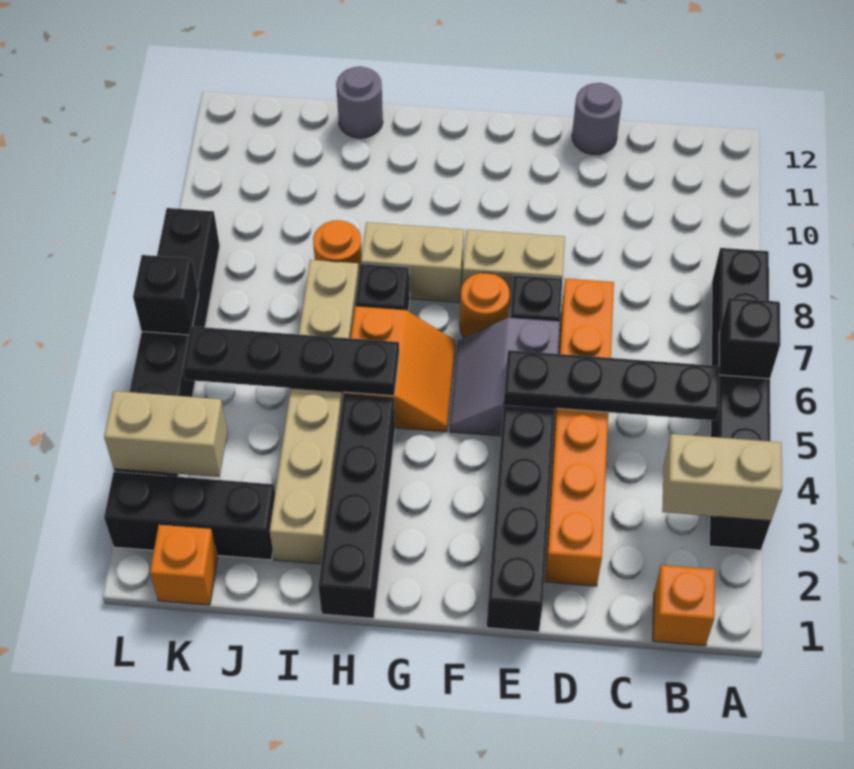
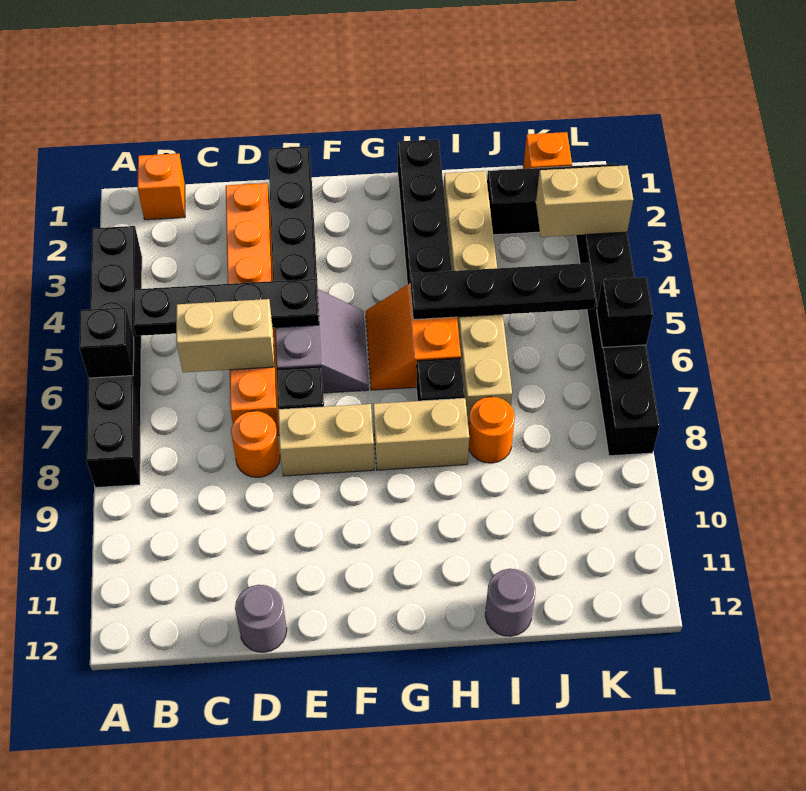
tan 1x2 brick [662,434,782,521] -> tan 1x2 brick moved to [176,299,274,372]
orange 1x1 round brick [460,273,510,338] -> orange 1x1 round brick moved to [231,411,280,477]

